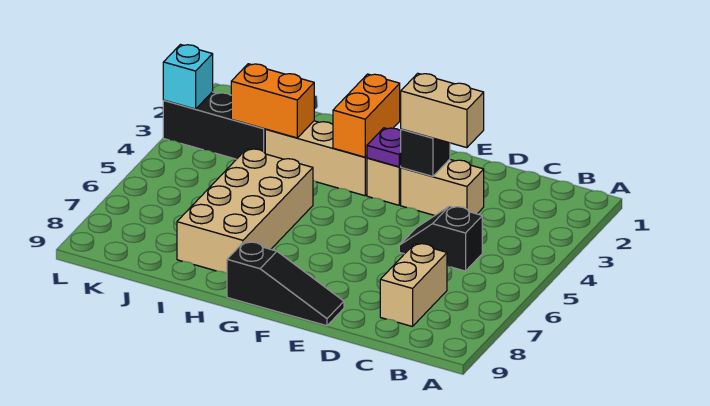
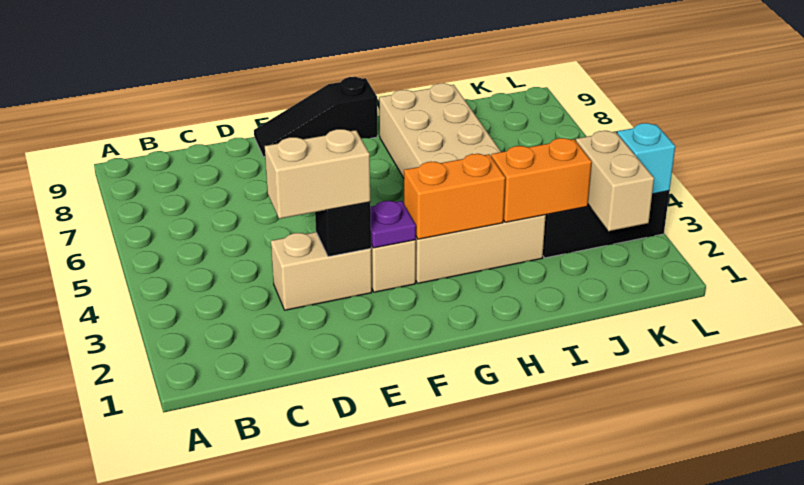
black 1x2 slope [399,206,482,271] -> none
tan 1x2 brick [380,244,447,327] -> tan 1x2 brick moved to [576,131,654,231]
orange 1x2 brick [333,74,400,157] -> orange 1x2 brick turned to [404,154,505,239]

